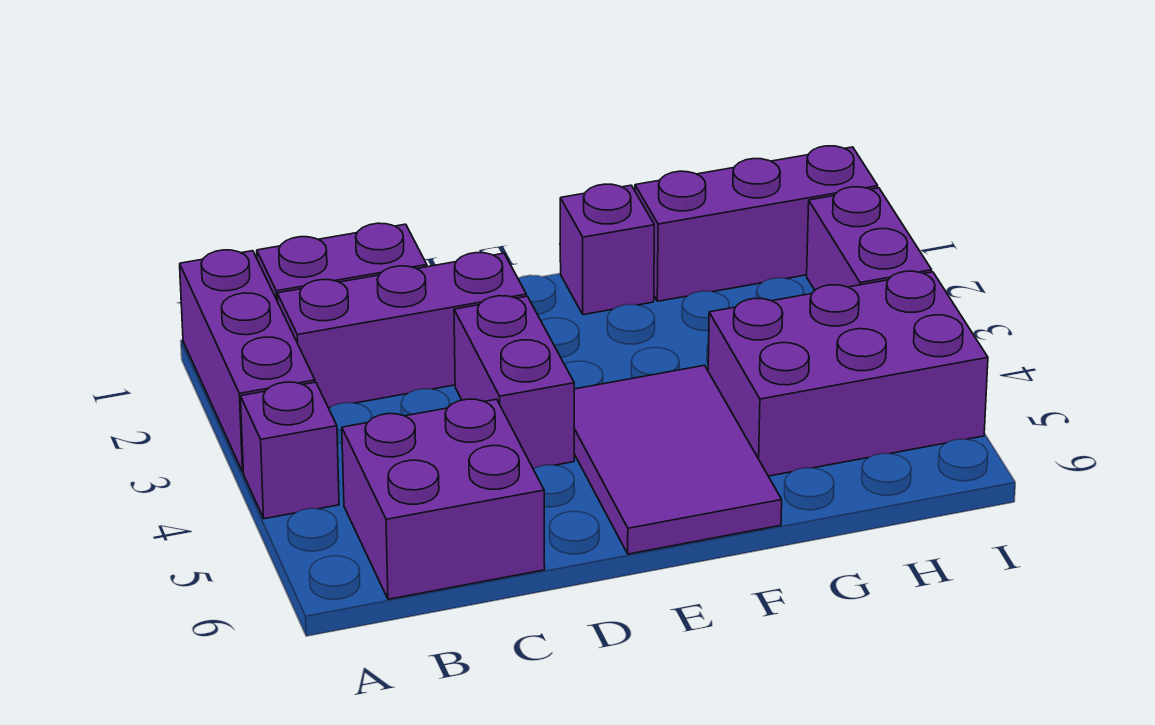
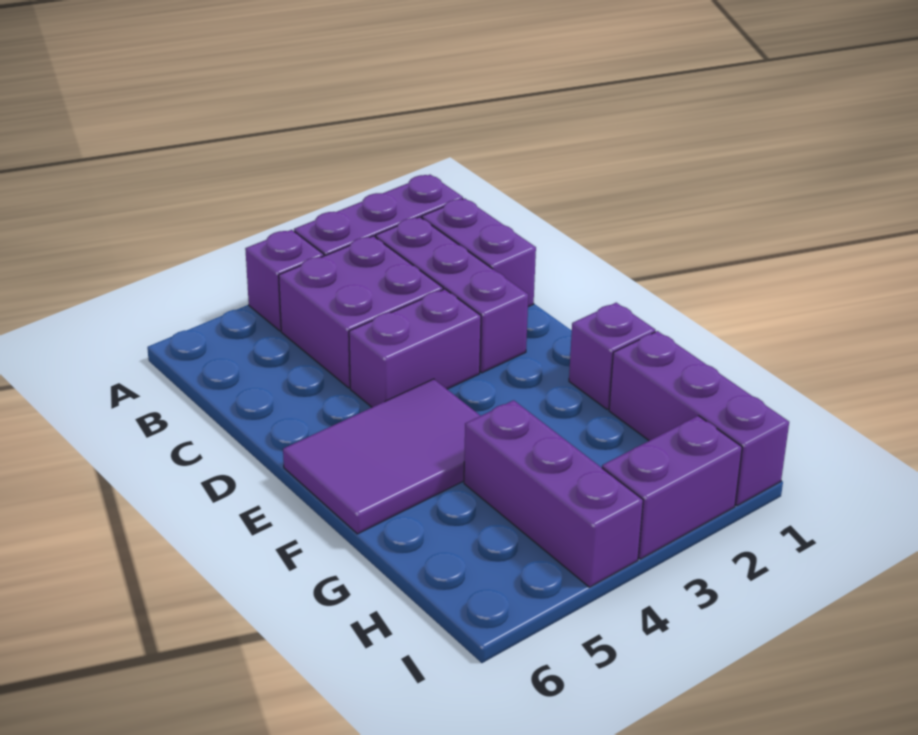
purple 2x2 brick [342,399,545,599] -> purple 2x2 brick moved to [279,236,443,388]
purple 2x3 brick [708,271,988,476] -> purple 1x3 brick [464,400,643,587]

